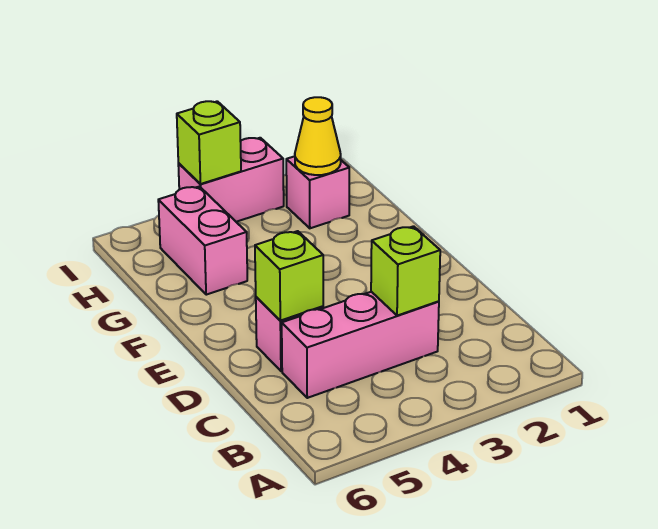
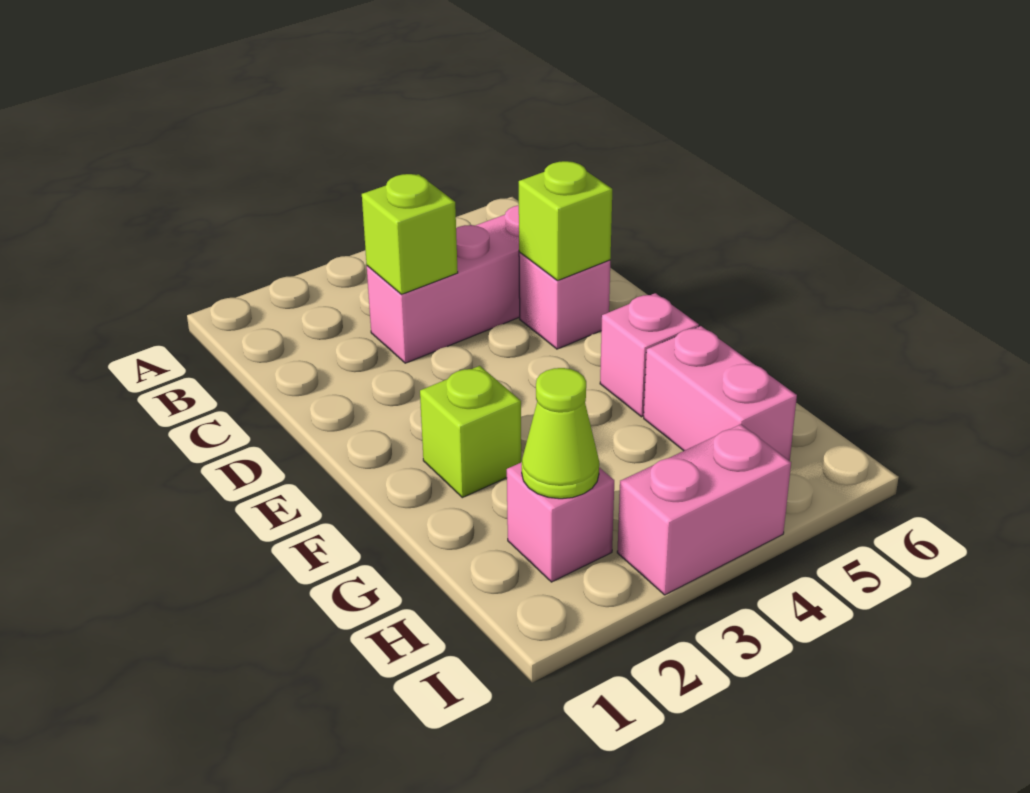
none -> pink 1x1 brick [600,293,699,417]
yellow 1x1 cone [295,97,341,175] -> lime 1x1 cone [522,368,599,499]
lime 1x1 brick [177,101,241,184] -> lime 1x1 brick moved to [420,366,521,498]

